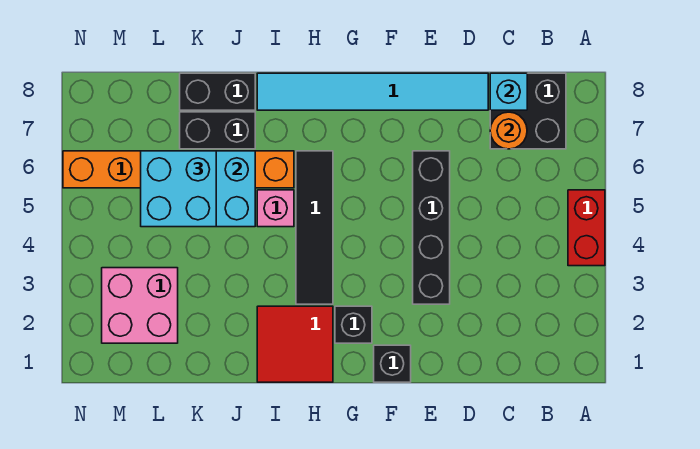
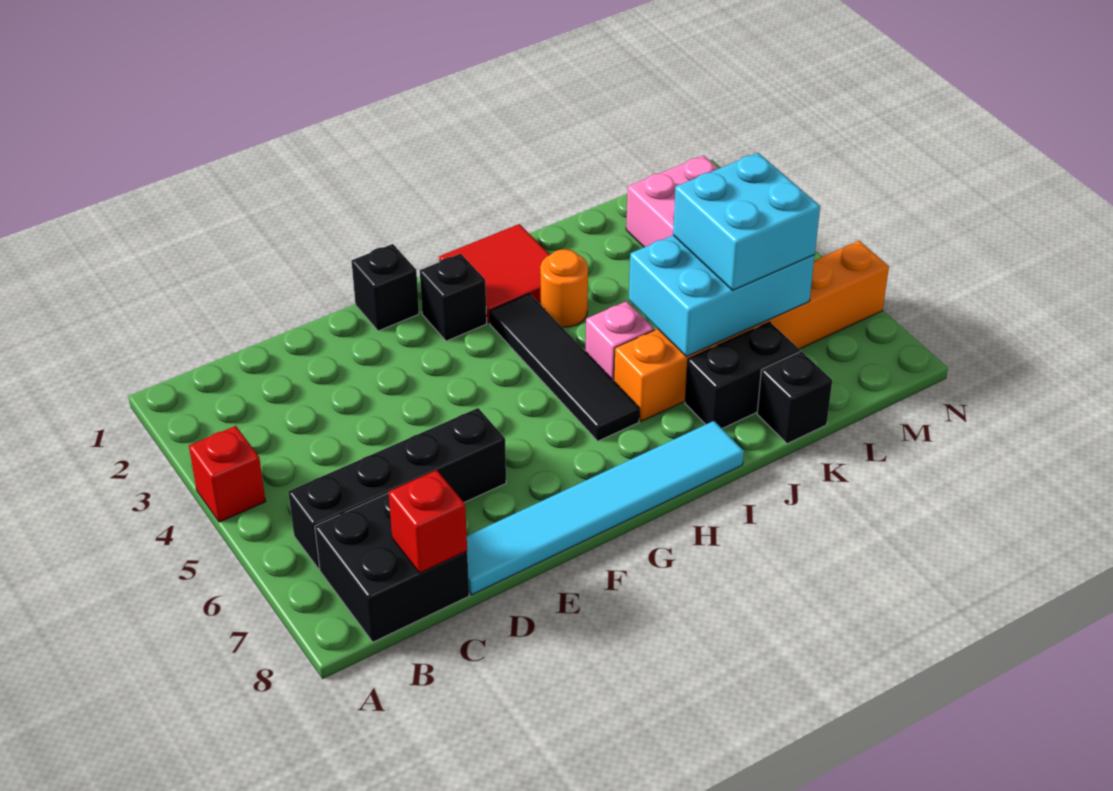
red 1x2 brick [568,190,605,266] -> red 1x1 brick [189,426,266,522]
orange 1x1 round brick [490,112,527,149] -> orange 1x1 round brick moved to [540,249,588,327]
cyan 1x1 brick [490,73,527,110] -> red 1x1 brick [389,470,467,573]
black 1x4 brick [413,151,450,304] -> black 1x4 brick turned to [288,408,506,569]
black 1x2 brick [180,73,255,110] -> black 1x1 brick [757,351,832,444]

